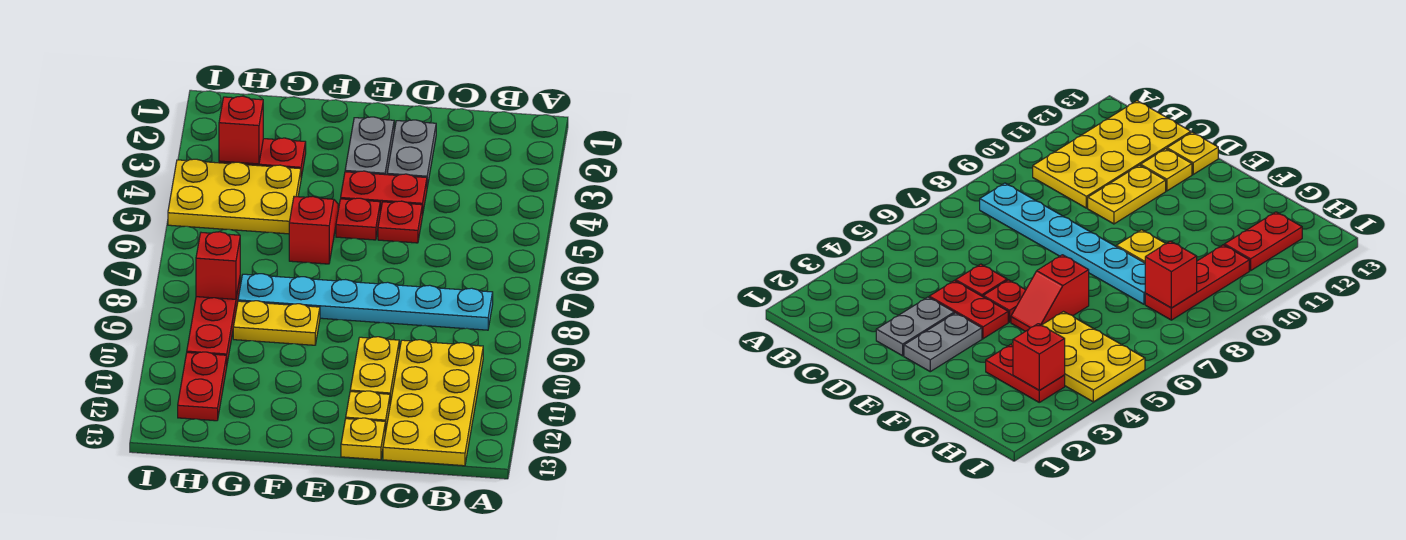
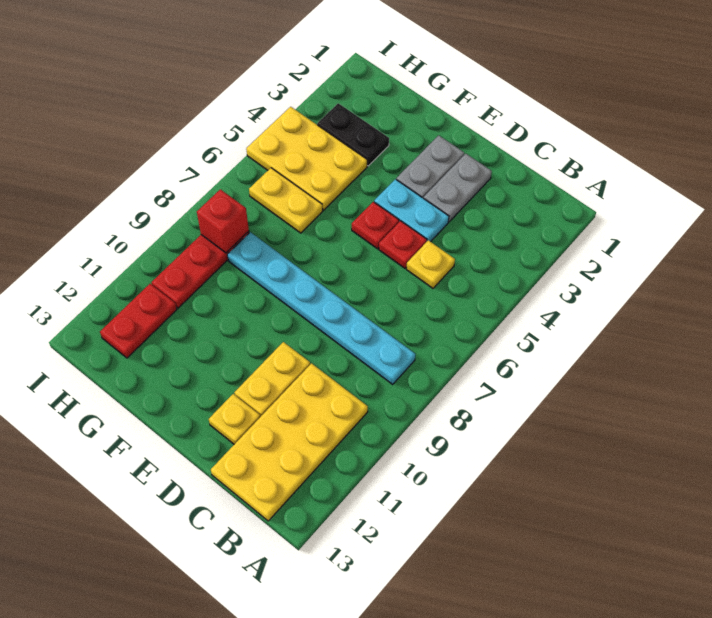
red 1x2 plate [341,171,427,216] -> cyan 1x2 plate [374,179,449,242]
yellow 1x1 plate [341,418,385,460] -> yellow 1x1 plate moved to [406,240,455,288]
red 1x2 slope [289,196,338,264] -> none
yellow 1x2 plate [233,301,320,345] -> yellow 1x2 plate moved to [249,168,323,233]
red 1x2 plate [219,138,306,178] -> black 1x2 plate [317,103,389,166]
red 1x1 brick [219,96,263,164] -> none

